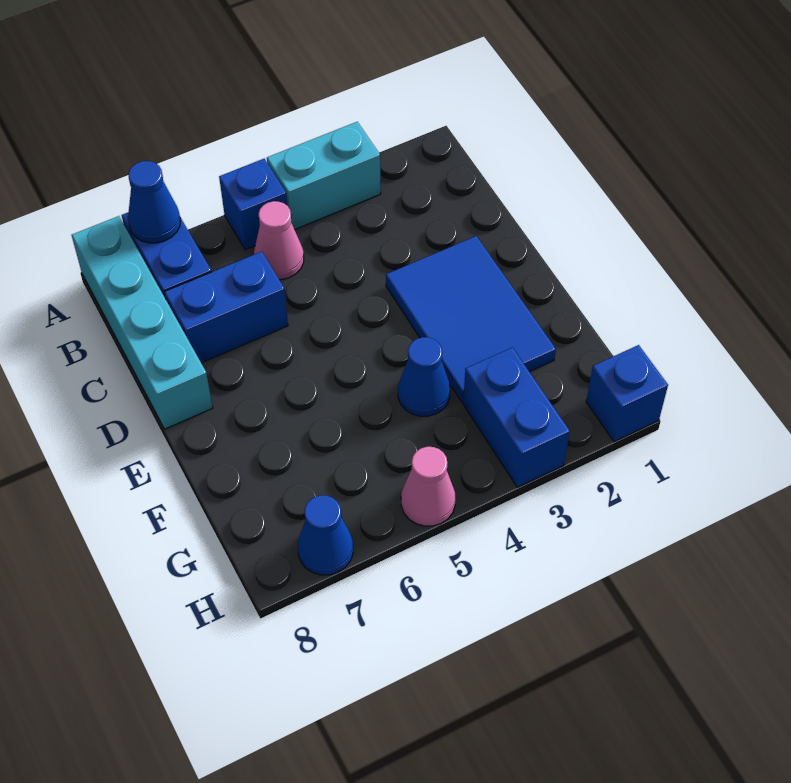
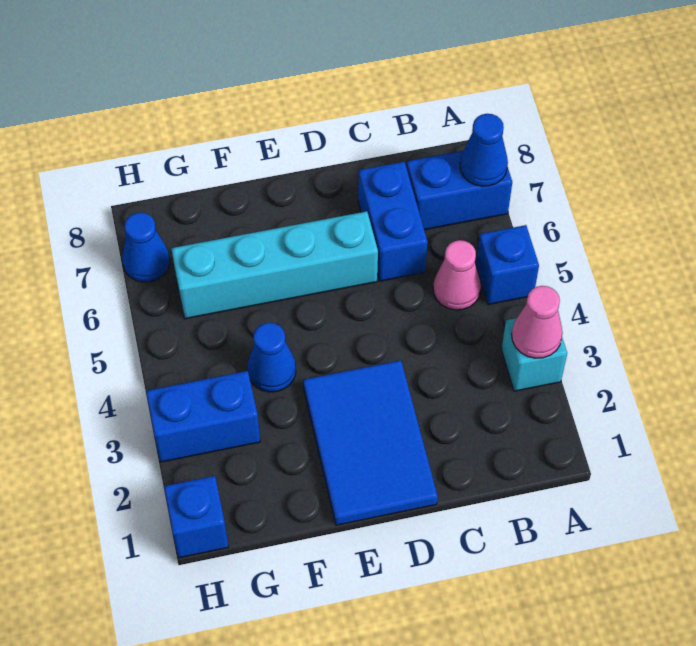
cyan 1x2 brick [267,122,381,230] -> cyan 1x1 brick [501,318,567,391]
cyan 1x4 brick [72,216,213,429] -> cyan 1x4 brick moved to [171,211,378,319]
blue 2x3 tile [386,236,556,402] -> blue 2x3 tile turned to [303,360,438,525]
pink 1x1 cone [401,447,456,526] -> pink 1x1 cone moved to [512,286,563,358]

